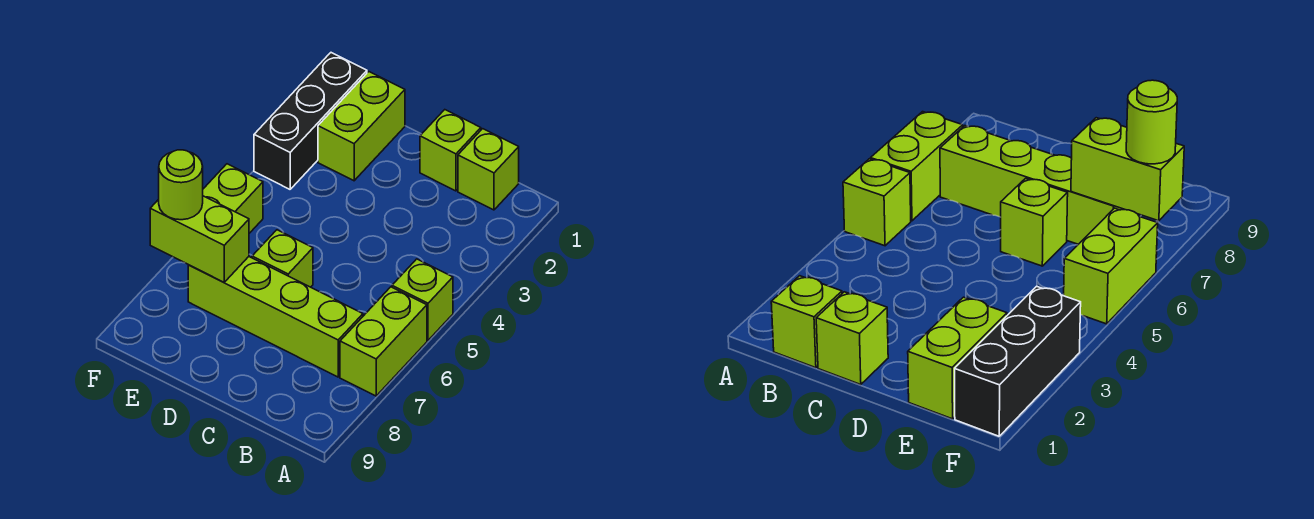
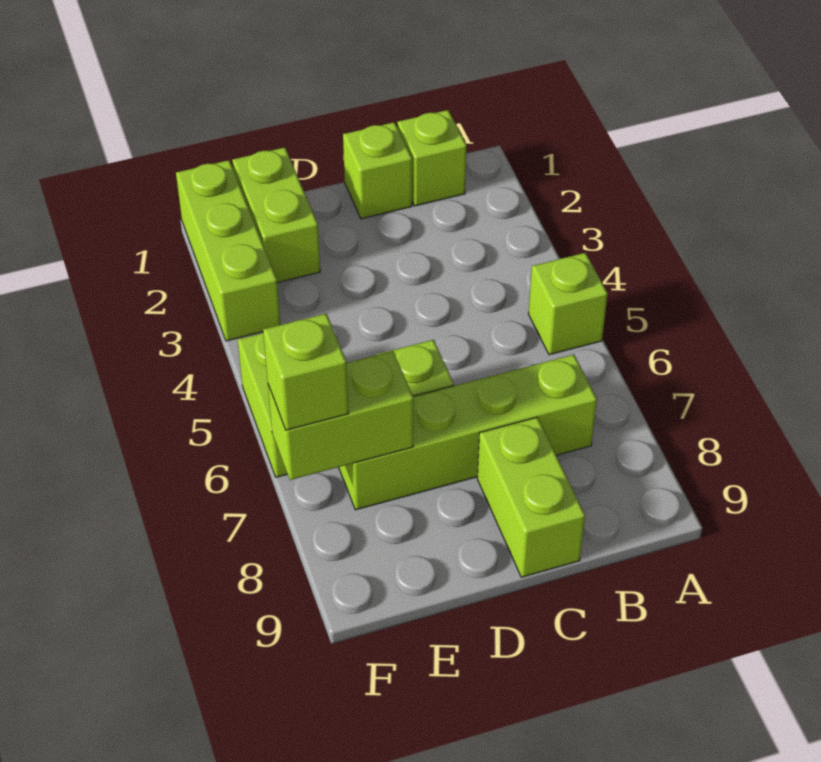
lime 1x2 brick [340,287,427,396] -> lime 1x2 brick moved to [477,417,585,577]
black 1x3 brick [254,53,367,189] -> lime 1x3 brick [176,160,280,341]
lime 1x1 round brick [159,150,203,220] -> lime 1x1 brick [263,314,349,430]

